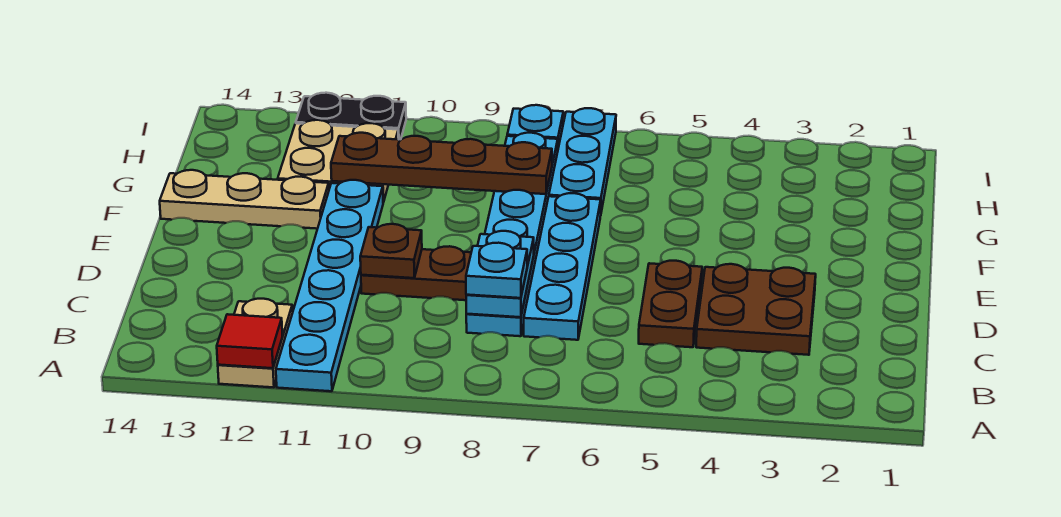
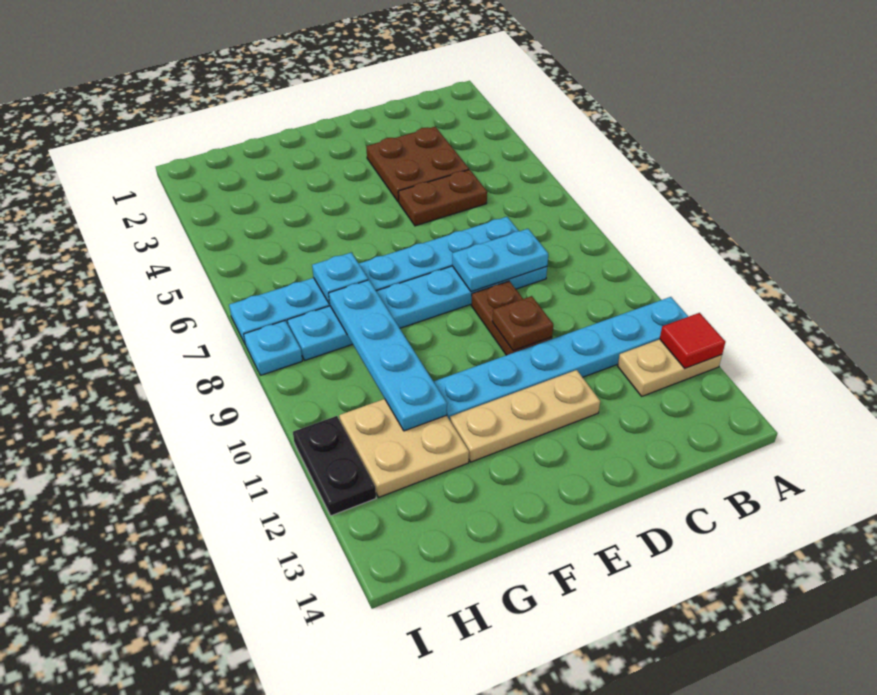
cyan 1x1 plate [466,243,527,298] -> cyan 1x1 plate moved to [312,253,368,304]
tan 1x3 plate [160,170,329,229] -> tan 1x3 plate turned to [450,370,600,462]
brown 1x4 plate [331,133,552,194] -> cyan 1x4 plate [329,280,447,431]

